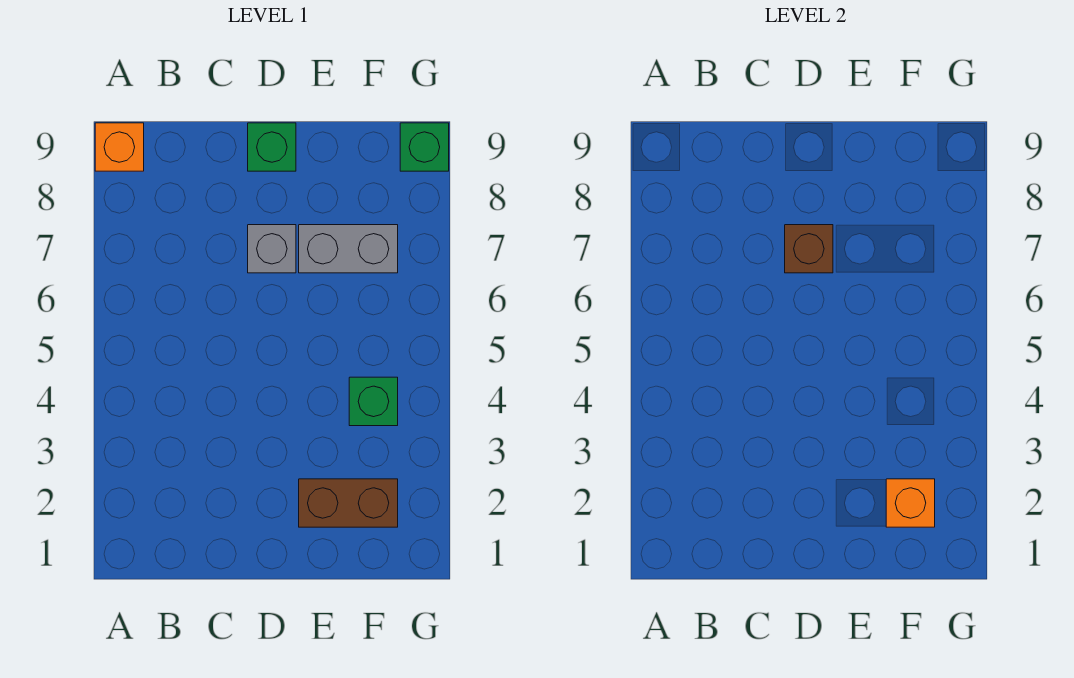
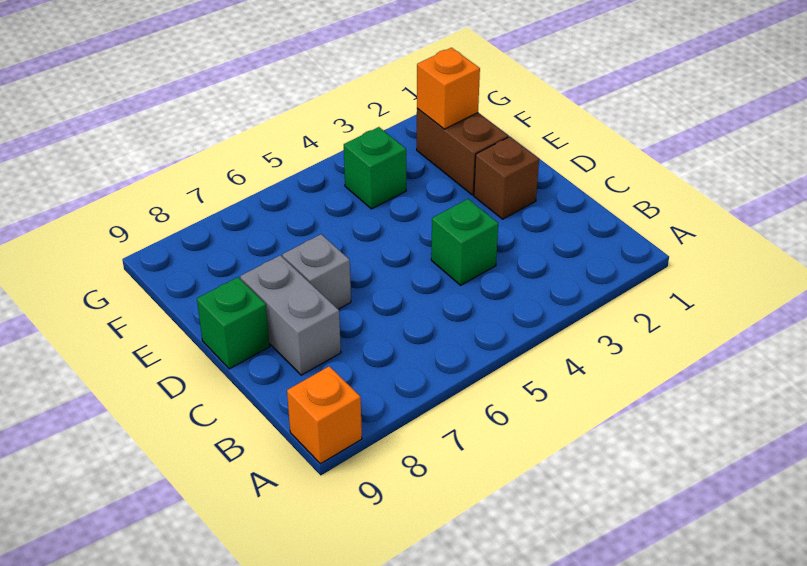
brown 1x1 brick [785,225,833,273] -> brown 1x1 brick moved to [474,137,539,219]
grey 1x2 brick [299,225,398,273] -> grey 1x2 brick moved to [240,255,341,375]
green 1x1 brick [400,123,449,171] -> green 1x1 brick moved to [431,199,498,285]

